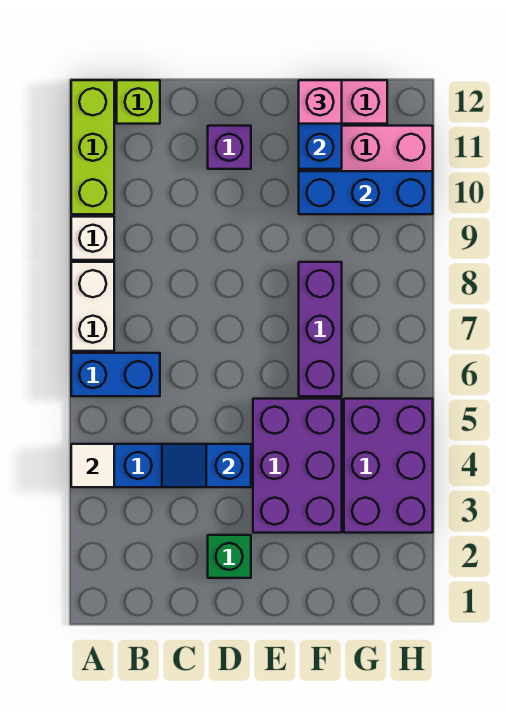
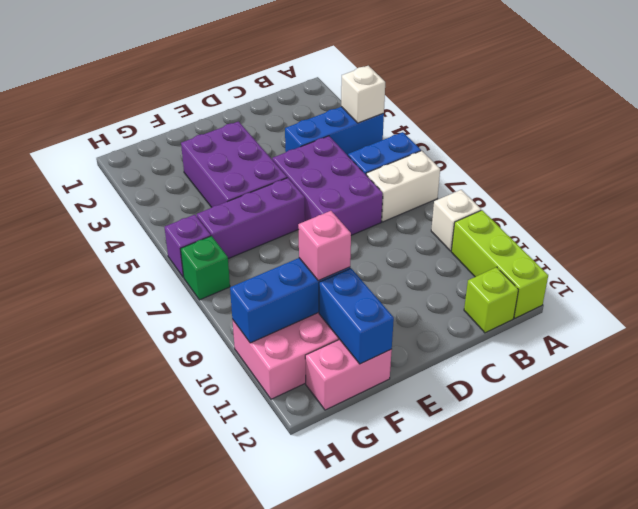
white 1x1 tile [71,444,114,487] -> white 1x1 brick [341,66,385,123]
white 1x2 brick [71,262,114,351] -> white 1x2 brick turned to [366,151,440,222]
blue 1x2 slope [162,444,251,487] -> none
green 1x1 brick [208,535,251,578] -> green 1x1 brick moved to [181,236,230,300]
purple 1x1 brick [208,126,251,169] -> purple 1x1 brick moved to [164,215,211,277]
purple 1x3 brick [299,262,342,396] -> purple 1x3 brick turned to [197,178,305,259]
pink 1x1 brick [299,80,342,124] -> pink 1x1 brick moved to [298,211,351,281]
purple 2x3 brick [344,399,433,533] -> purple 2x3 brick moved to [272,136,383,235]

